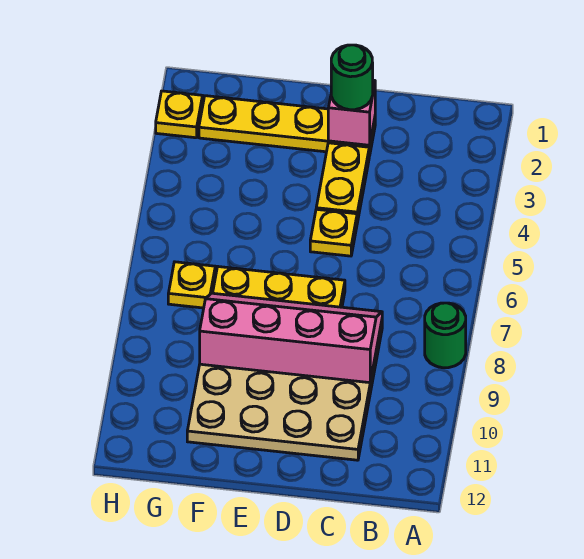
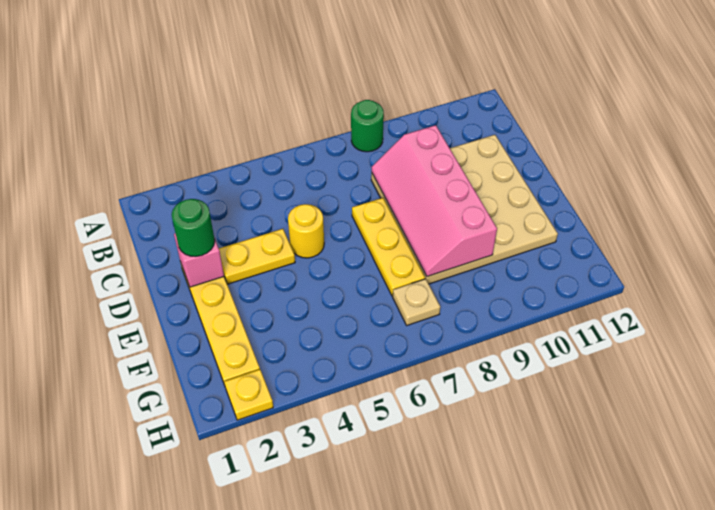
yellow 1x1 plate [310,209,357,256] -> yellow 1x1 round brick [288,204,324,258]
yellow 1x1 plate [168,262,215,308] -> tan 1x1 plate [393,279,440,325]

